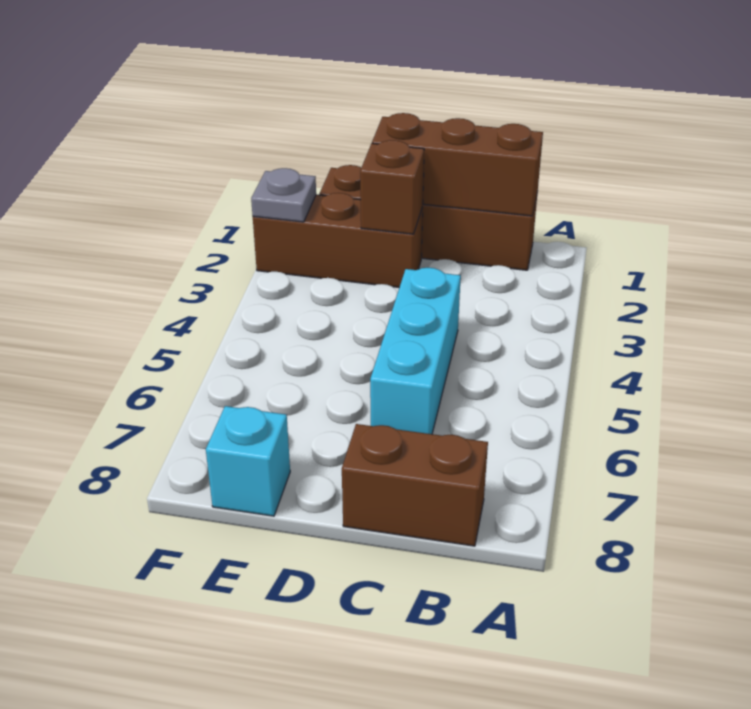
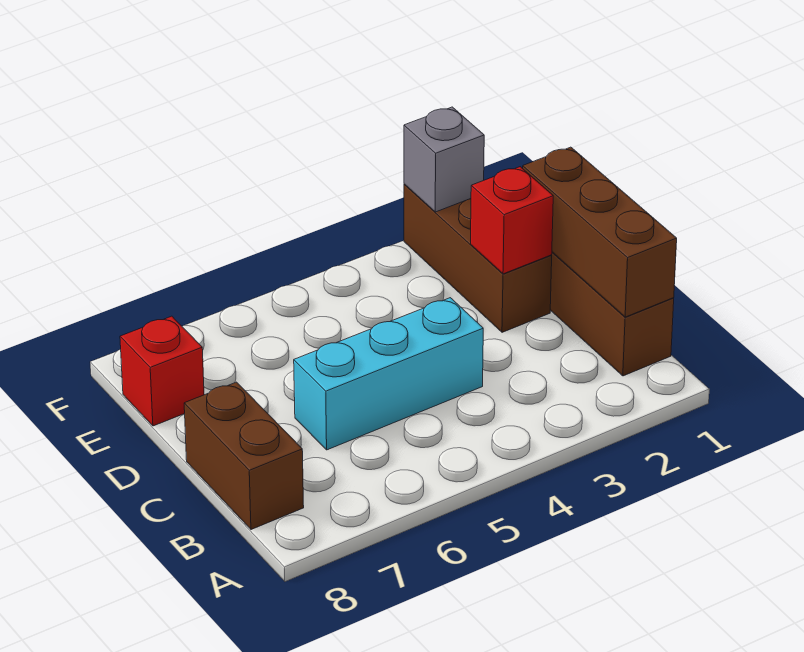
brown 1x1 brick [360,140,424,234] -> red 1x1 brick [471,167,553,274]
cyan 1x1 brick [206,406,290,516] -> red 1x1 brick [120,316,204,426]
grey 1x1 plate [251,168,316,222] -> grey 1x1 brick [404,107,484,212]

